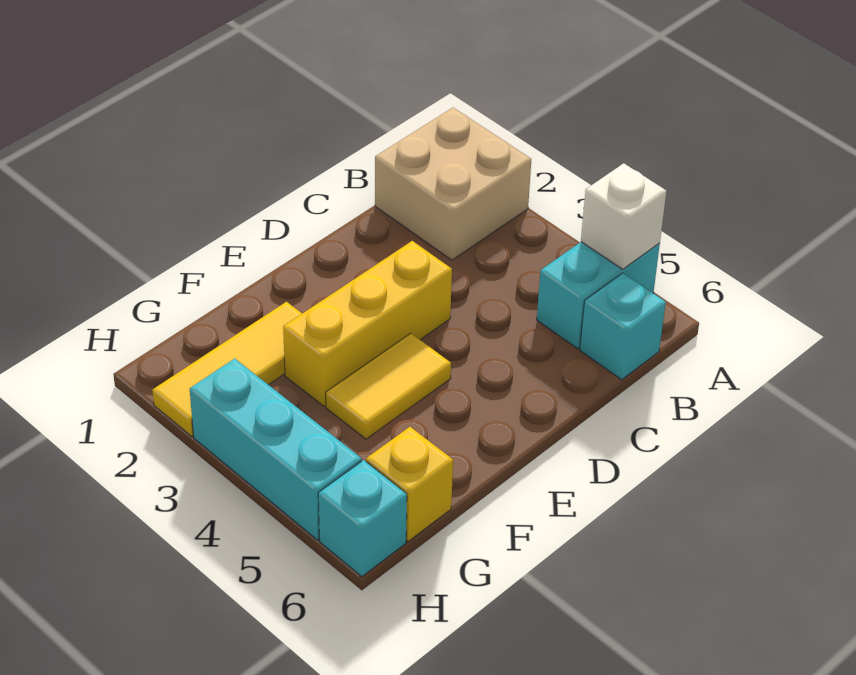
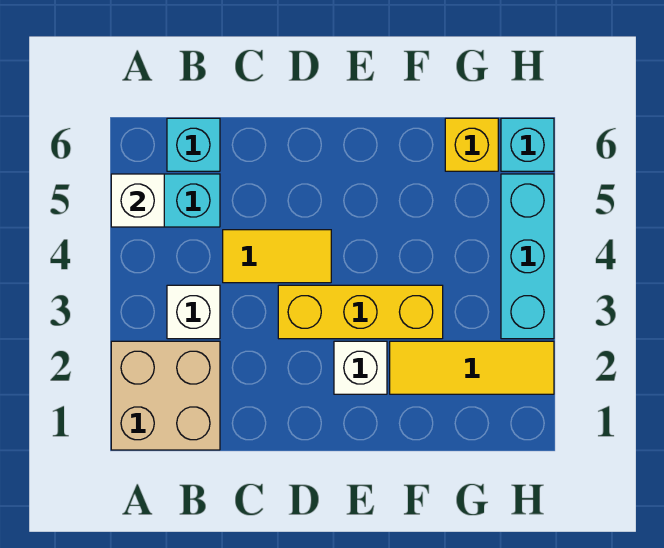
none -> white 1x1 brick [167,285,220,339]
none -> white 1x1 brick [334,341,387,394]
yellow 1x2 tile [326,333,451,439] -> yellow 1x2 tile moved to [223,230,331,283]

